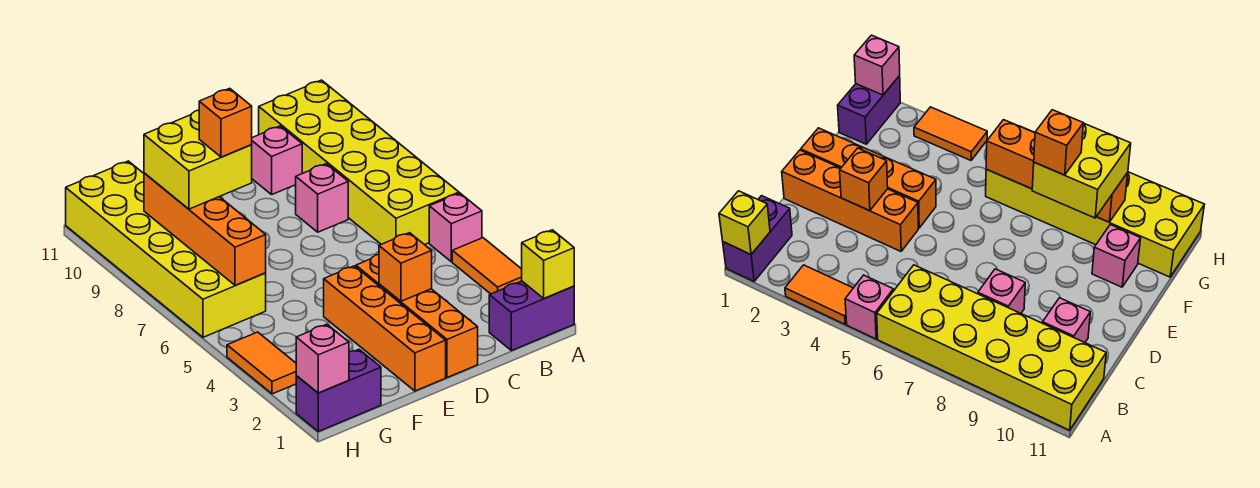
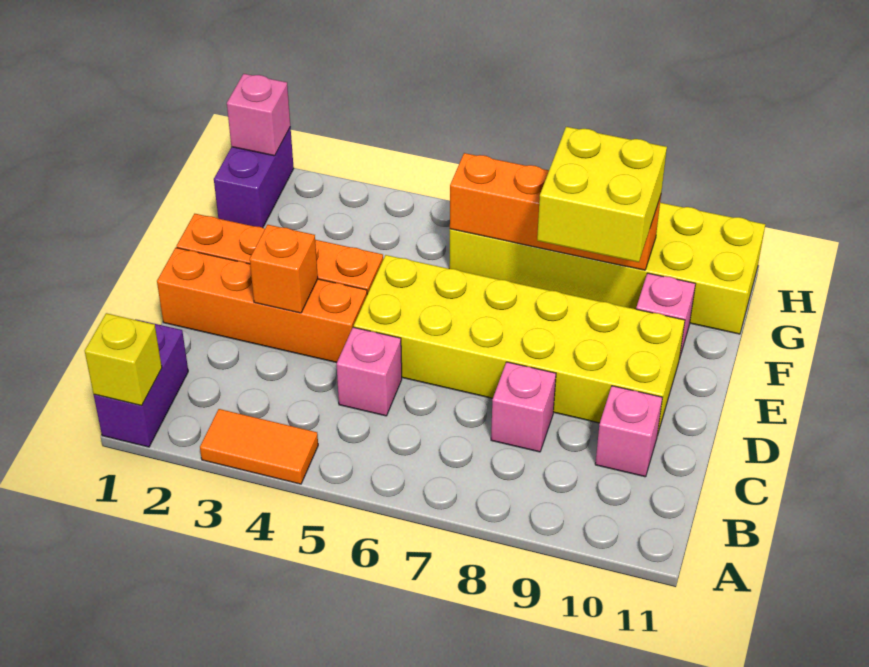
pink 1x1 brick [429,193,482,262] -> pink 1x1 brick moved to [337,327,402,416]
yellow 2x6 brick [259,80,459,245] -> yellow 2x6 brick moved to [354,255,685,435]
orange 1x1 brick [199,88,252,157] -> none
orange 1x2 tile [227,332,297,394] -> none

